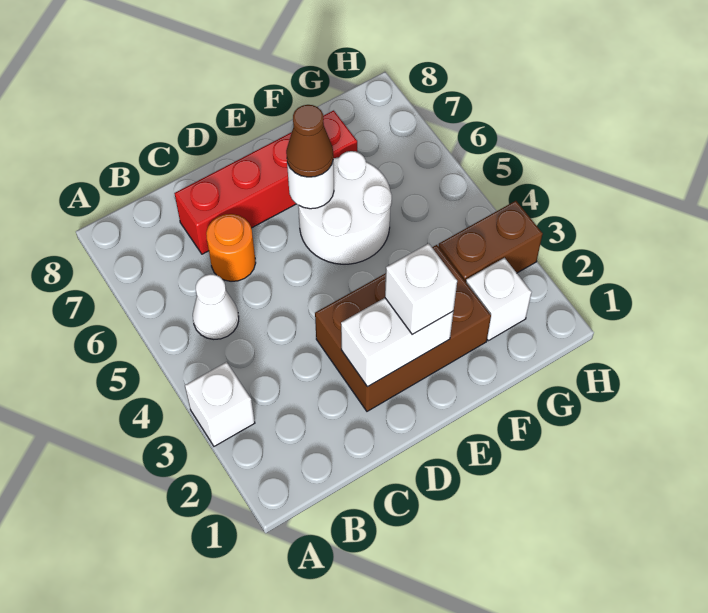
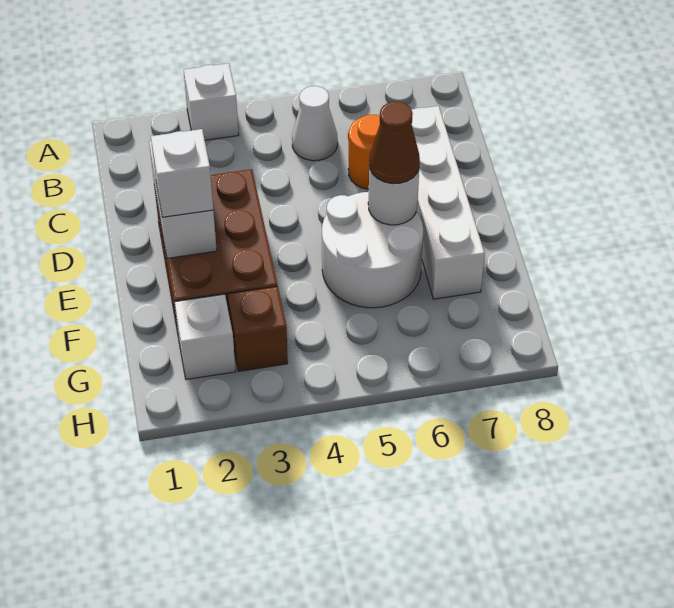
red 1x4 brick [174,110,357,254] -> white 1x4 brick [412,106,485,299]
brown 1x2 brick [438,201,543,282] -> brown 1x1 brick [228,286,288,371]

